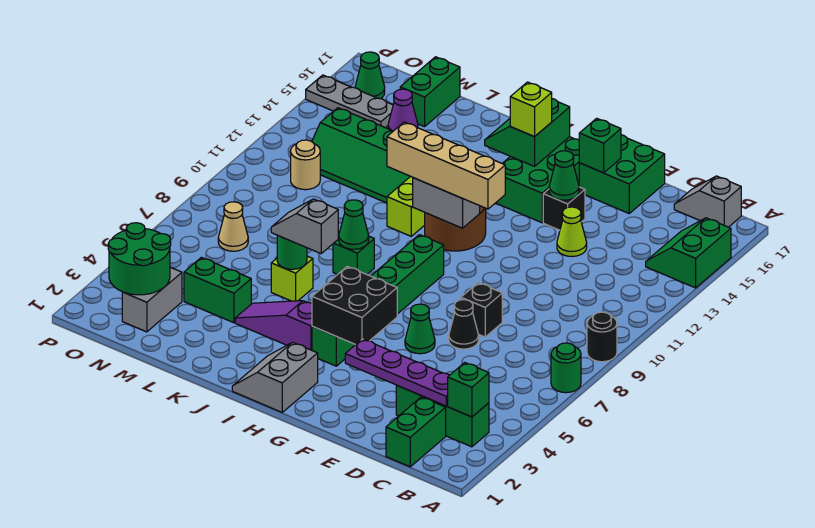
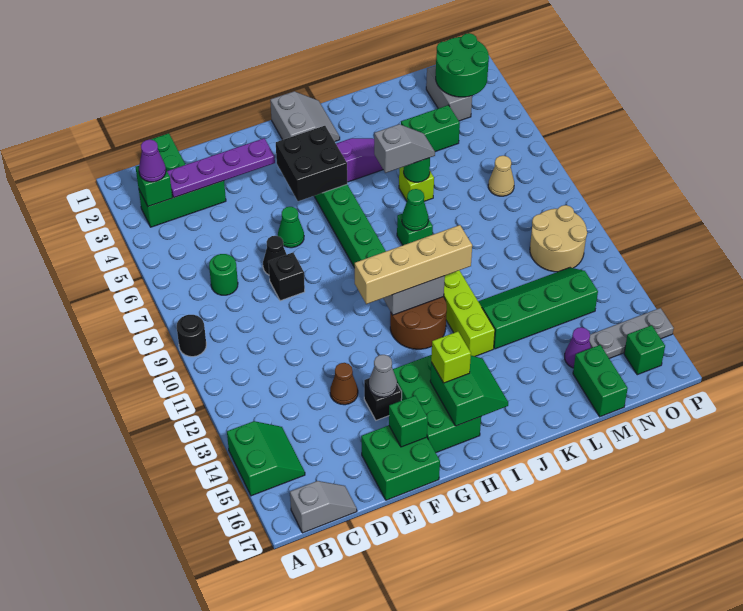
green 1x1 round brick [551,343,581,393] -> green 1x1 round brick moved to [209,254,238,295]
none -> purple 1x1 cone [139,140,166,182]
lime 1x1 cone [557,207,587,256] -> brown 1x1 cone [330,363,358,405]
green 1x1 cone [549,151,579,200] -> grey 1x1 cone [369,355,397,397]
tan 1x1 round brick [291,140,320,190] -> tan 2x2 round brick [530,205,587,272]
green 1x1 cone [355,52,385,99] -> green 1x1 brick [624,325,665,375]

